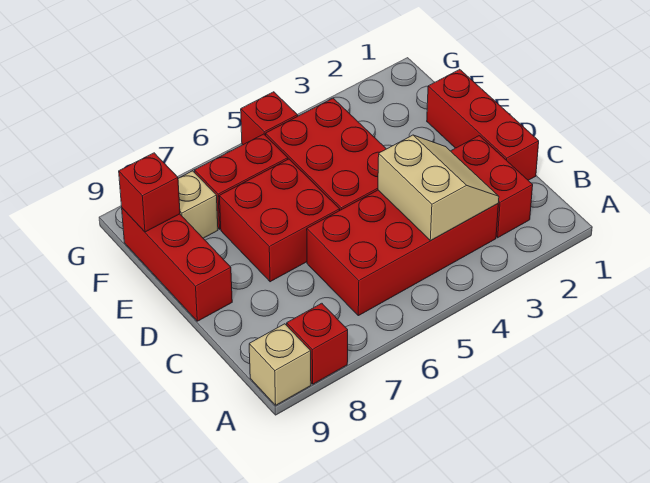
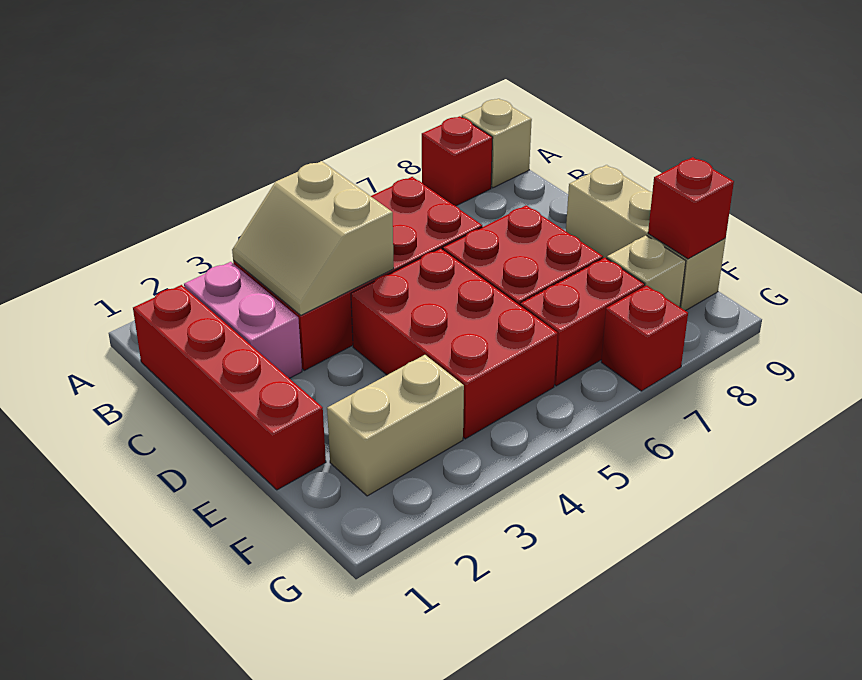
red 1x2 brick [451,136,533,238] -> pink 1x2 brick [184,262,302,378]
red 1x3 brick [427,69,539,180] -> red 1x4 brick [133,285,326,490]
red 1x3 brick [122,208,232,321] -> tan 1x3 brick [566,165,726,311]
none -> tan 1x2 brick [327,355,464,496]
red 1x1 brick [241,92,298,145] -> red 1x1 brick moved to [601,285,688,391]

